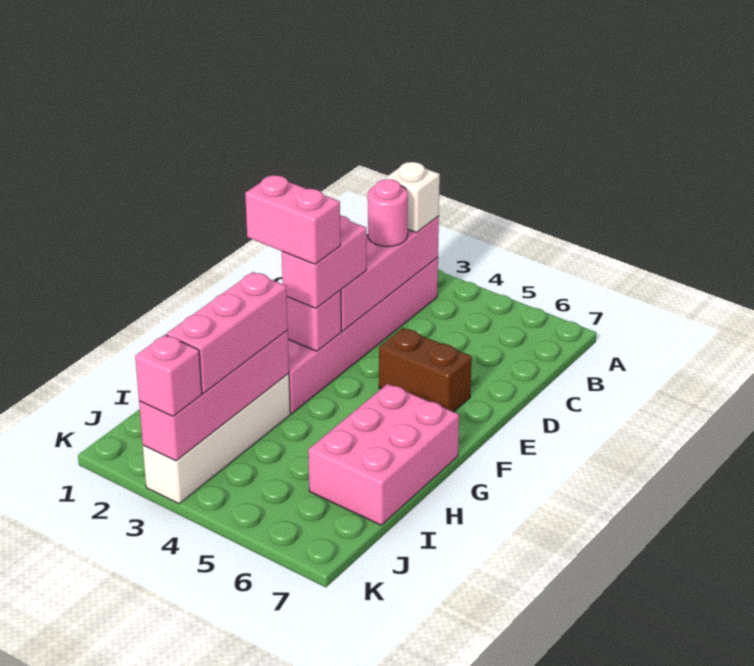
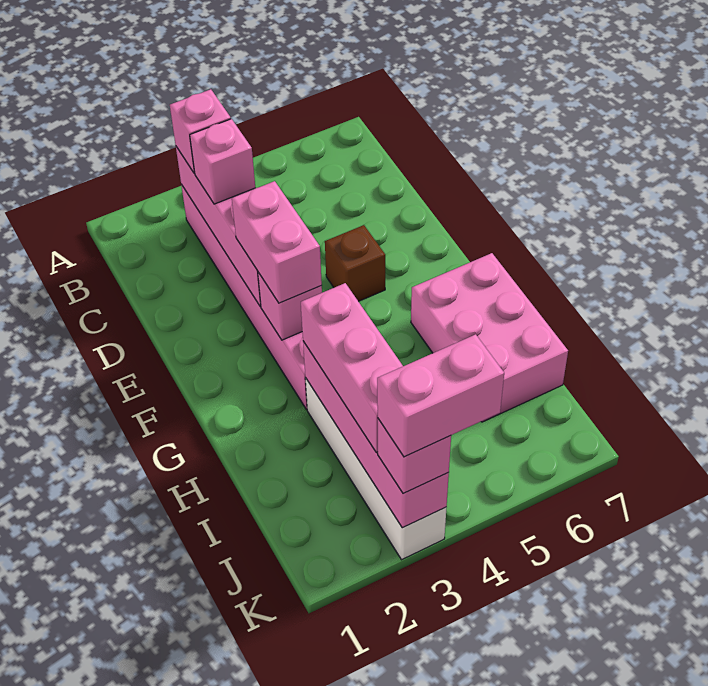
white 1x1 brick [384,162,440,232] -> pink 1x1 brick [170,89,231,173]
pink 1x1 round brick [368,179,408,247] -> pink 1x1 brick [190,119,255,204]
brown 1x2 brick [379,328,472,412] -> brown 1x1 brick [325,225,385,301]
pink 1x2 brick [245,175,340,264] -> pink 1x2 brick moved to [377,334,504,457]

